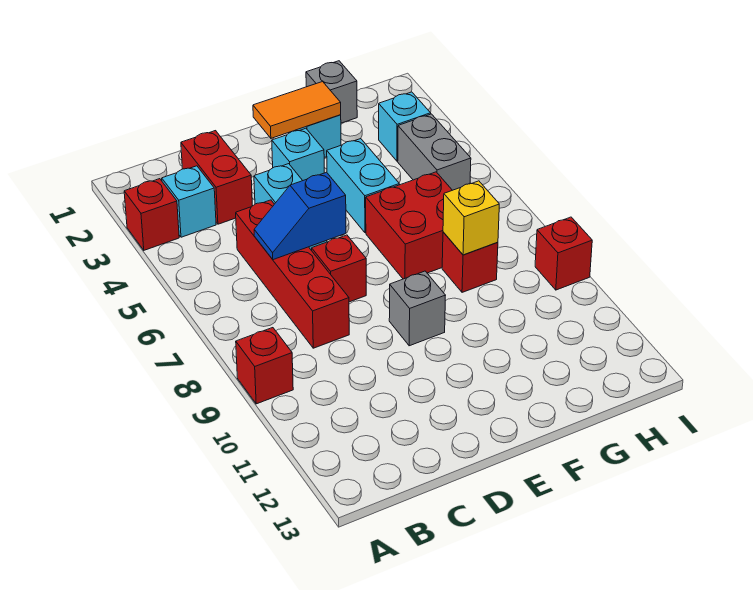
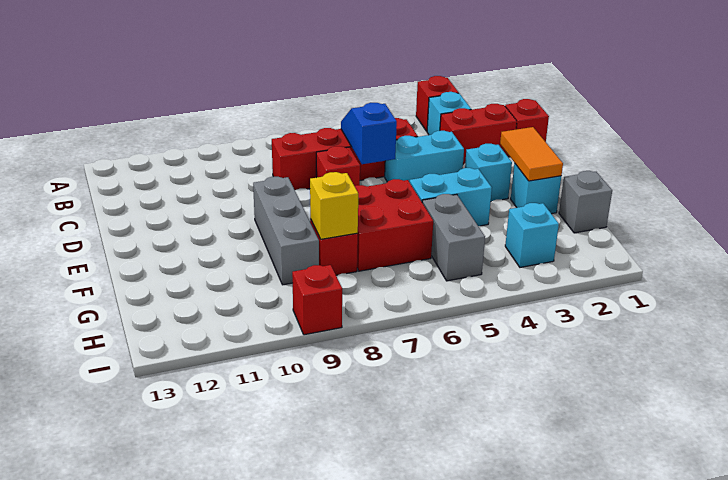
red 1x1 brick [236,328,293,404] -> red 1x1 brick moved to [505,99,549,142]
grey 1x1 brick [389,271,446,346] -> grey 1x3 brick [253,177,319,285]
grey 1x2 brick [398,114,471,190] -> grey 1x2 brick turned to [422,194,485,281]

